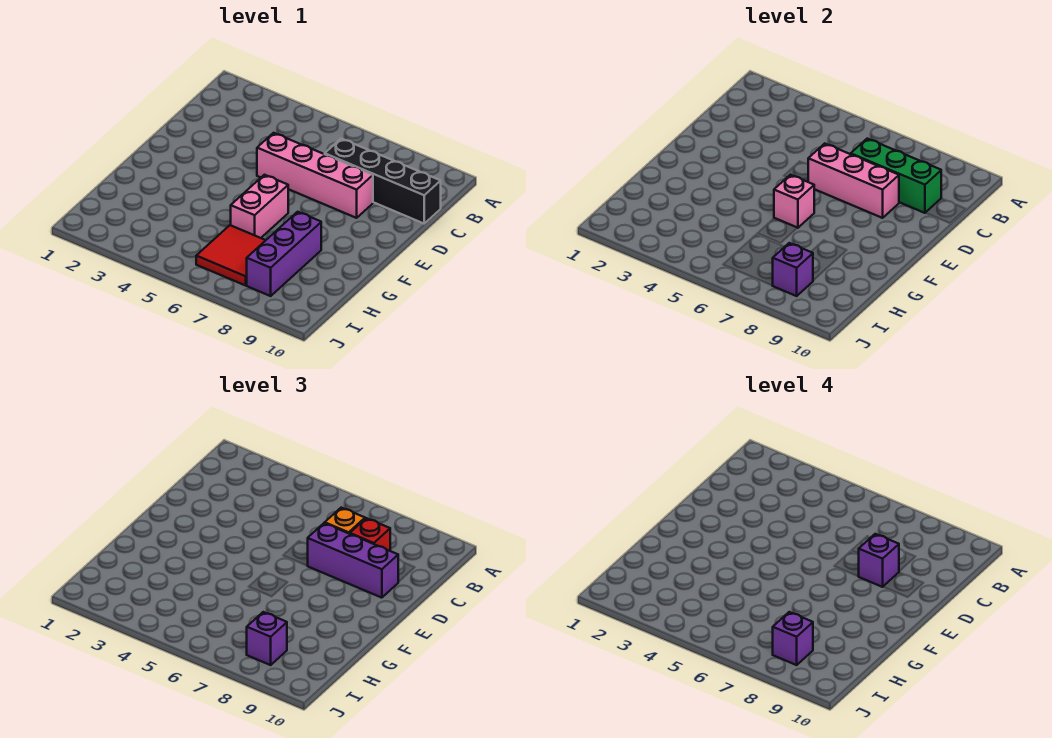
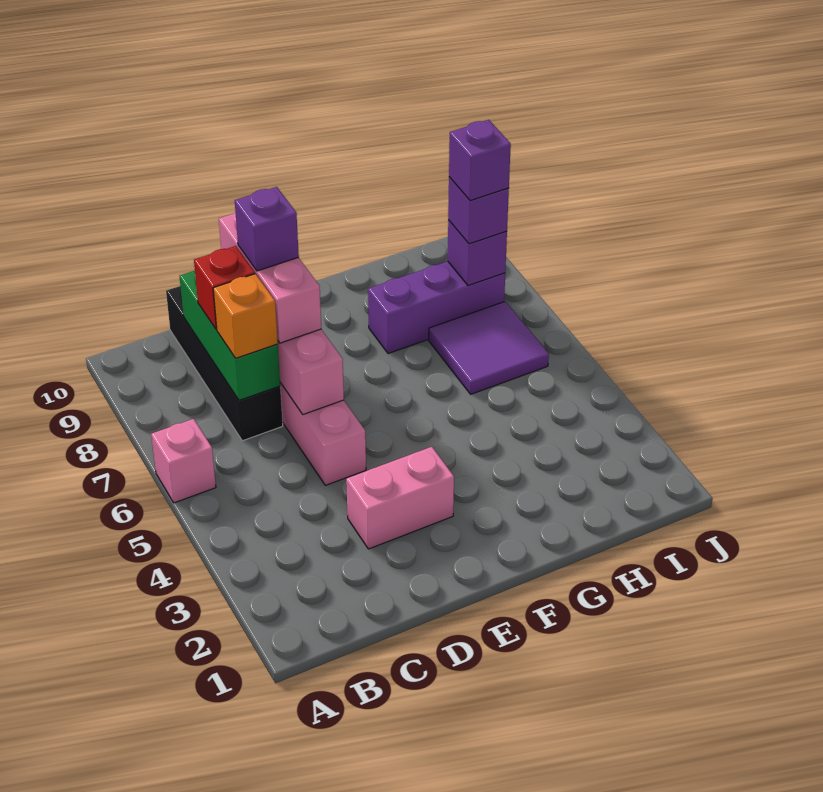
purple 1x3 brick [308,523,399,598] -> pink 1x3 brick [219,213,321,343]
pink 1x2 brick [231,175,288,238] -> pink 1x2 brick moved to [346,447,454,549]
pink 1x1 brick [774,175,814,228] -> pink 1x1 brick moved to [151,419,216,503]
red 2x2 tile [196,225,266,285] -> purple 2x2 tile [429,301,549,394]

